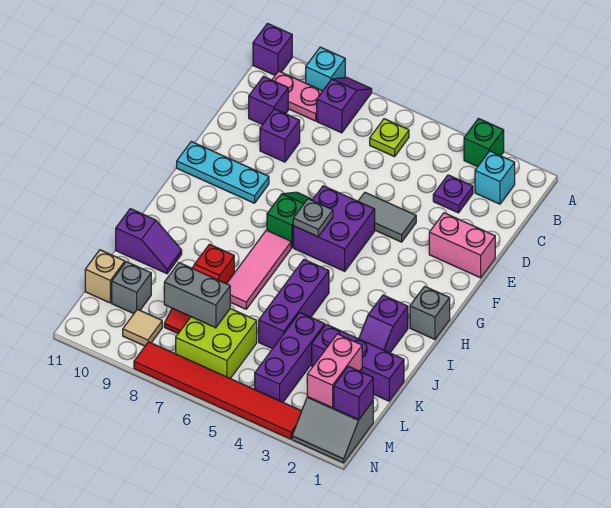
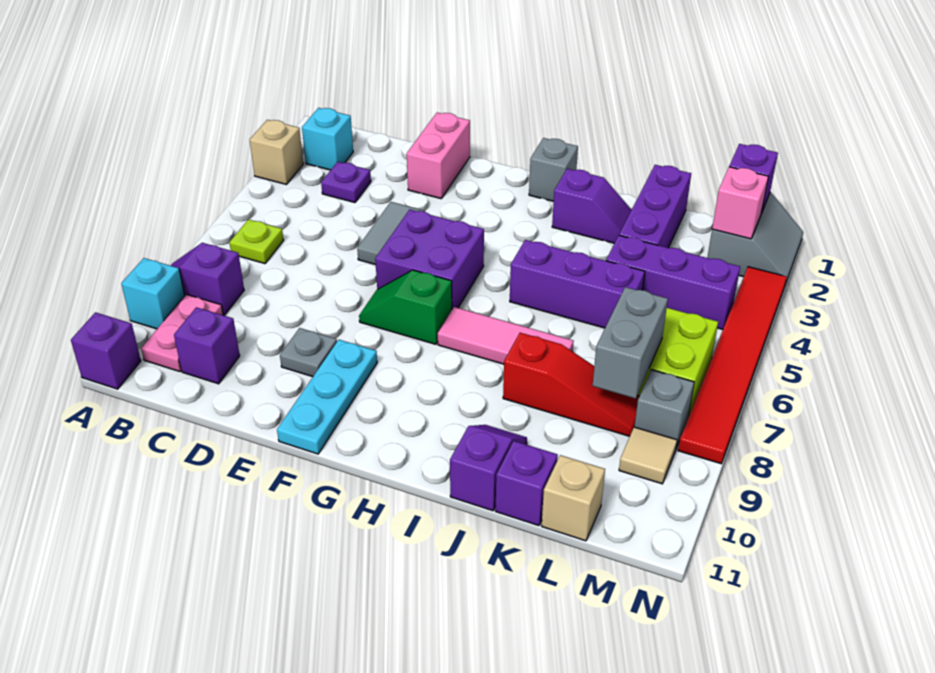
green 1x1 brick [464,119,504,167] -> tan 1x1 brick [250,120,303,185]
purple 1x1 brick [260,109,300,162] -> purple 1x1 brick moved to [496,441,558,526]
grey 1x1 plate [293,199,333,237] -> grey 1x1 plate moved to [280,328,337,377]
pink 1x2 brick [307,334,362,408] -> pink 1x1 brick [712,167,769,239]
grey 1x1 brick [112,262,151,314] -> grey 1x1 brick moved to [634,370,694,448]

